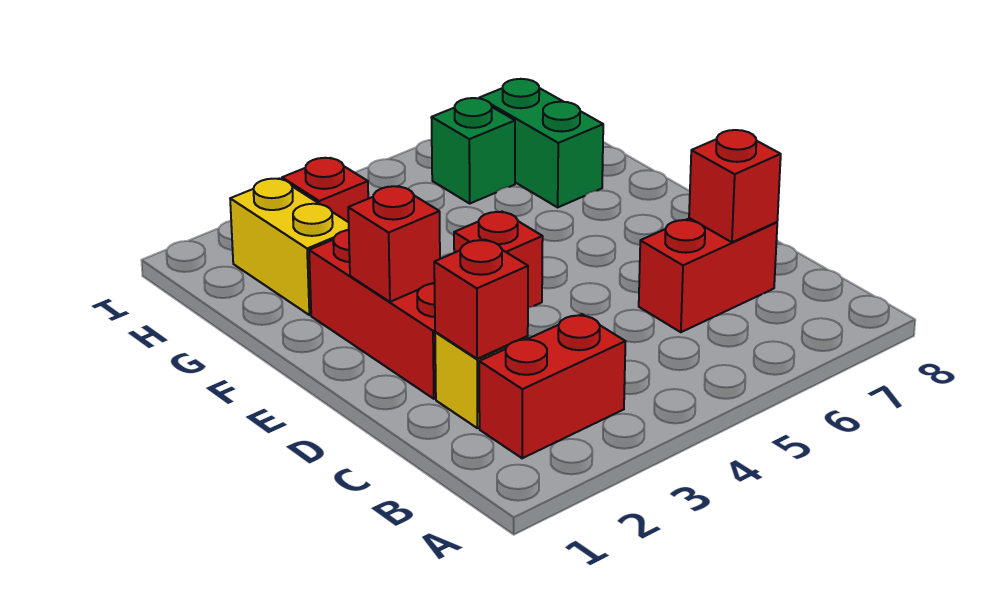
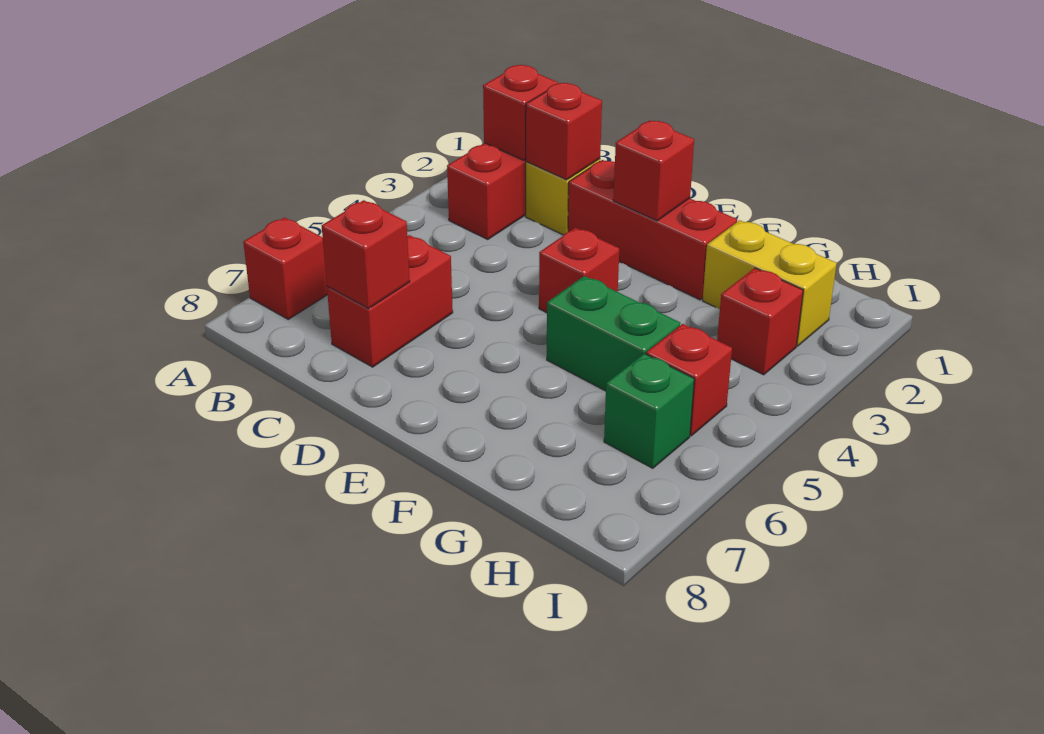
none -> red 1x1 brick [243,218,328,319]
none -> red 1x1 brick [483,65,558,160]
green 1x2 brick [480,79,603,207] -> green 1x2 brick moved to [547,276,680,391]
none -> red 1x1 brick [646,324,732,436]

